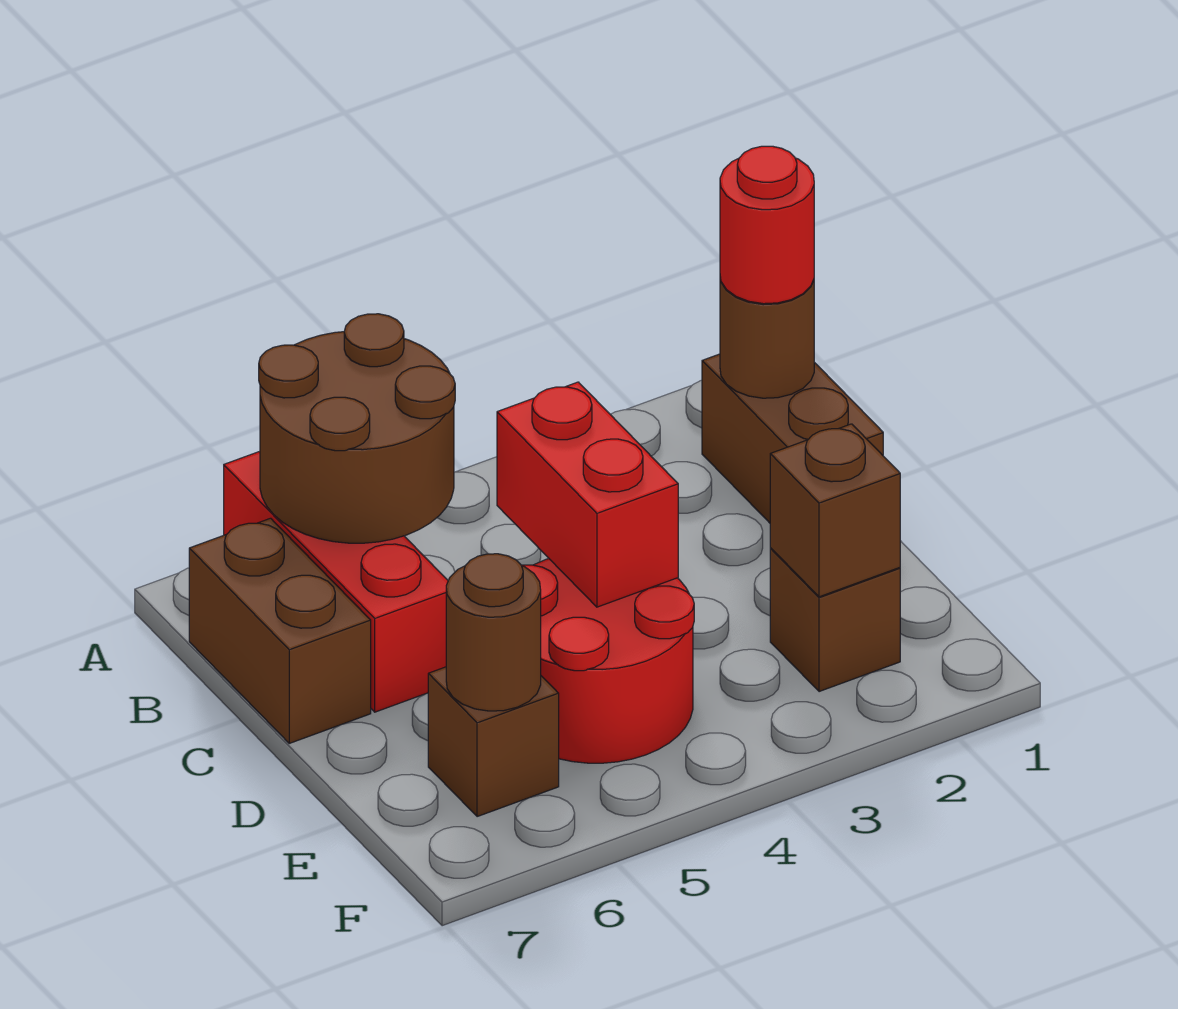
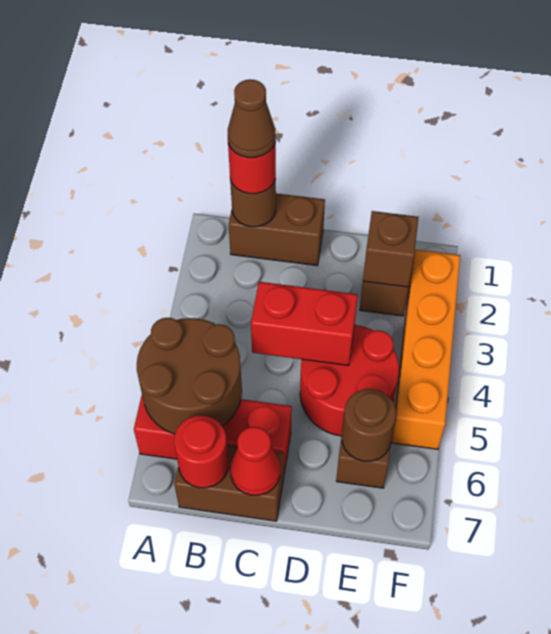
none -> brown 1x1 cone [228,79,276,158]
none -> red 1x1 round brick [174,416,228,488]
none -> red 1x1 cone [230,427,280,495]
none -> orange 1x4 brick [391,250,460,449]

